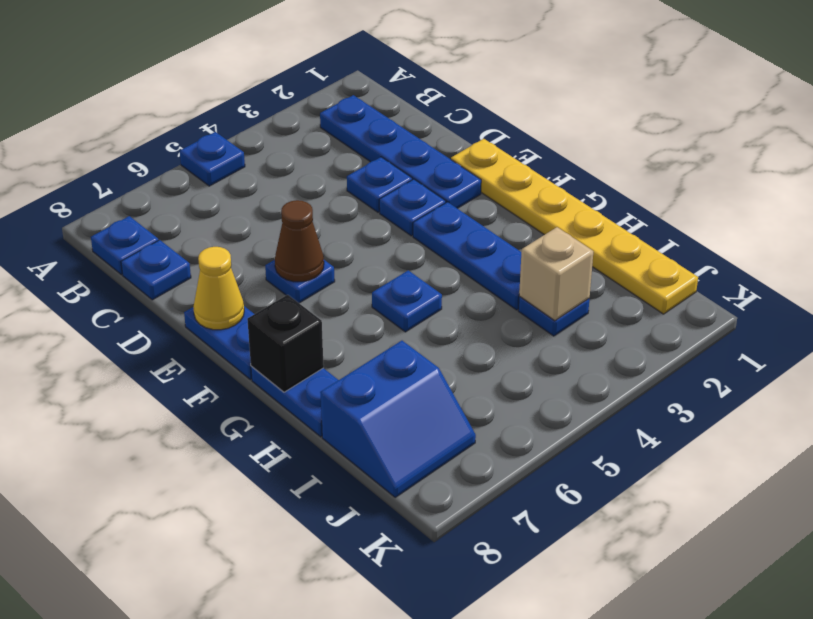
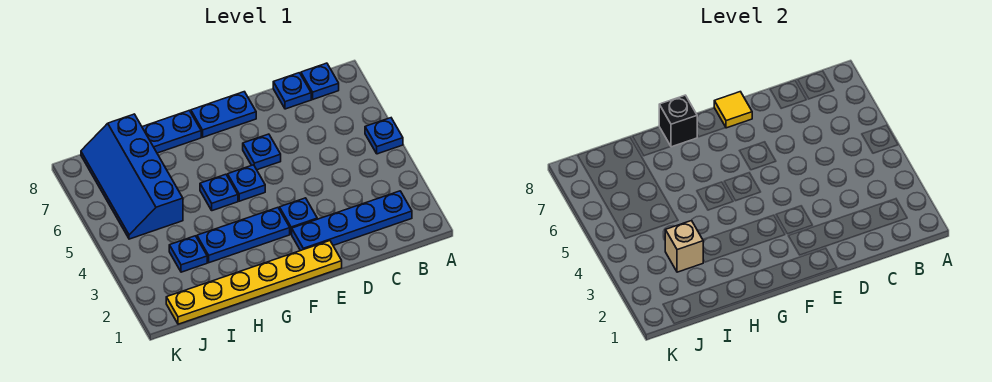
blue 1x1 plate [347,157,412,212] -> blue 1x1 plate moved to [228,165,265,201]
brown 1x1 cone [275,200,324,282] -> none
yellow 1x1 cone [193,247,244,330] -> yellow 1x1 tile [714,92,752,128]
blue 2x2 slope [320,341,476,497] -> blue 2x4 slope [81,114,183,239]

